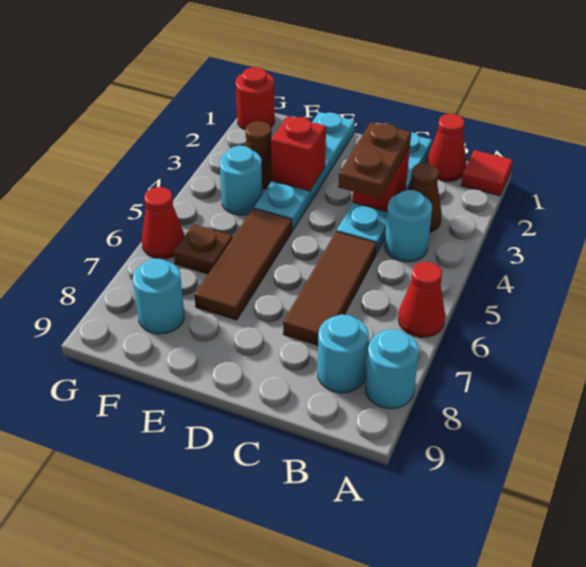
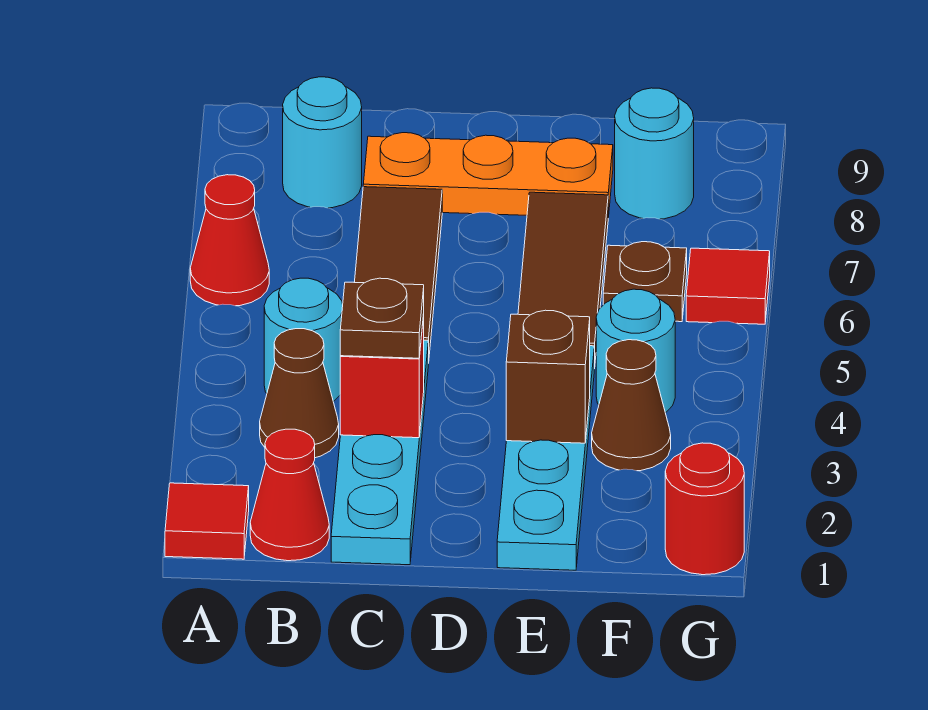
cyan 1x1 round brick [365,329,419,409] -> none
brown 1x2 plate [338,122,411,199] -> brown 1x1 plate [340,278,424,358]
none -> orange 1x3 plate [363,133,613,218]
red 1x1 brick [271,116,326,191] -> brown 1x1 brick [506,310,590,443]
red 1x1 cone [142,187,184,259] -> red 1x1 tile [686,248,770,324]

